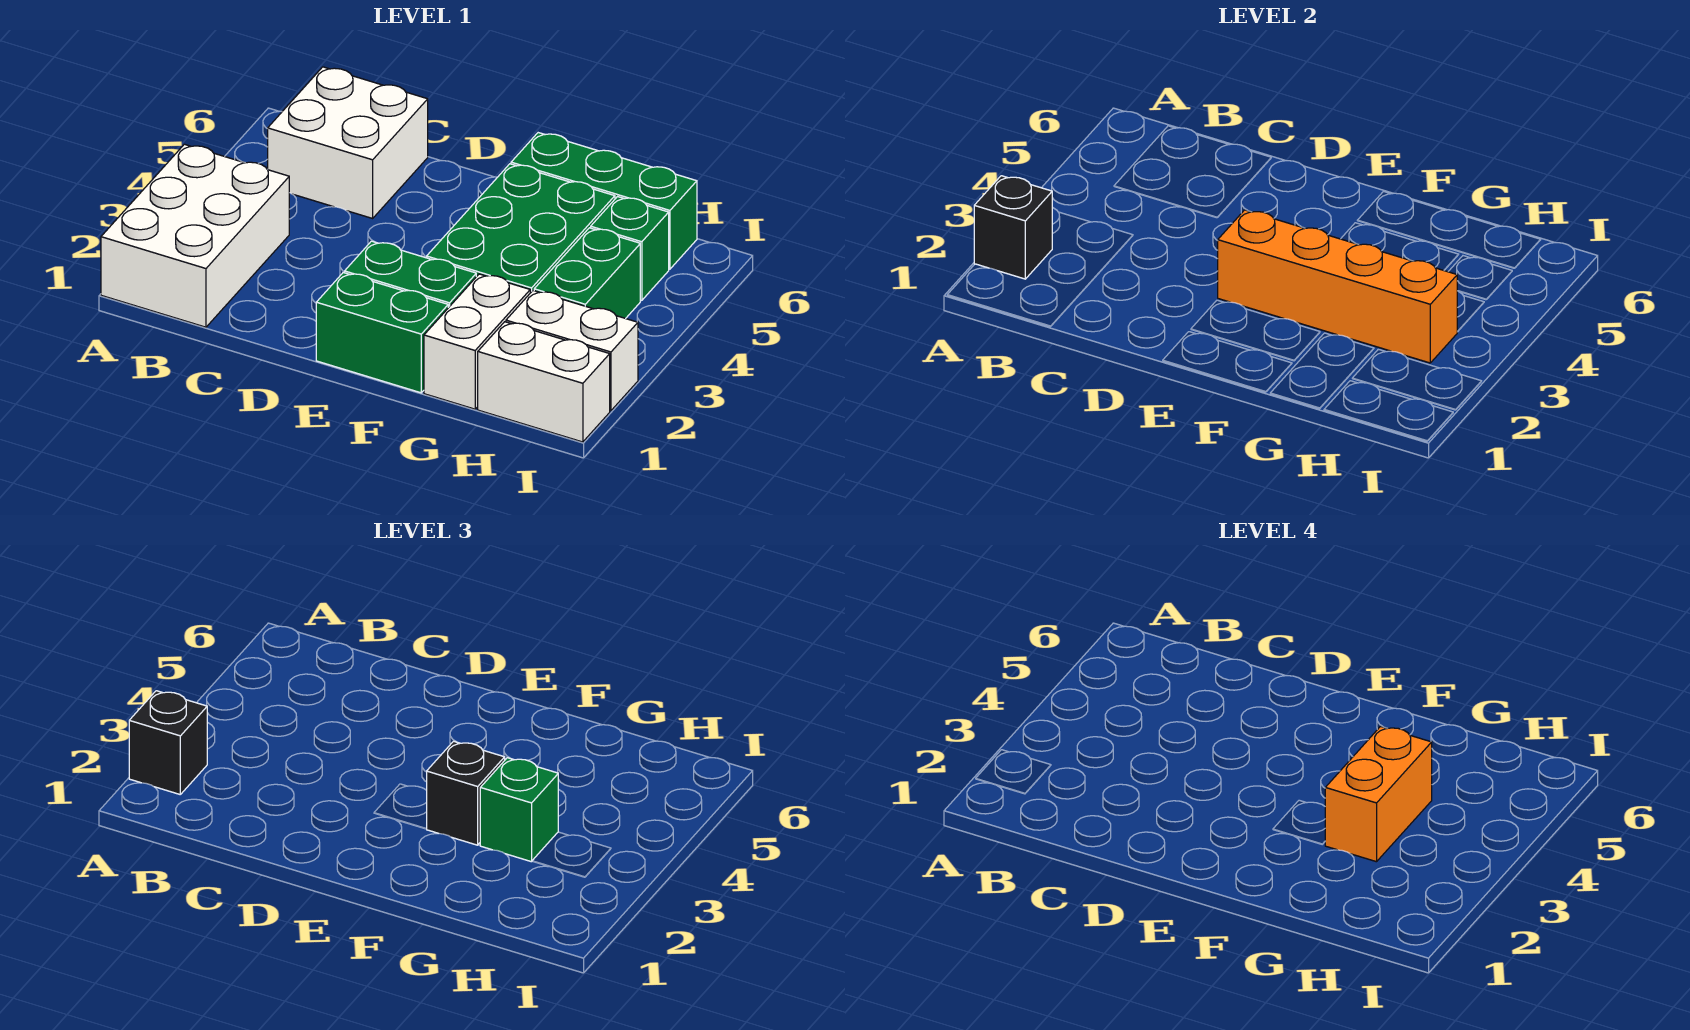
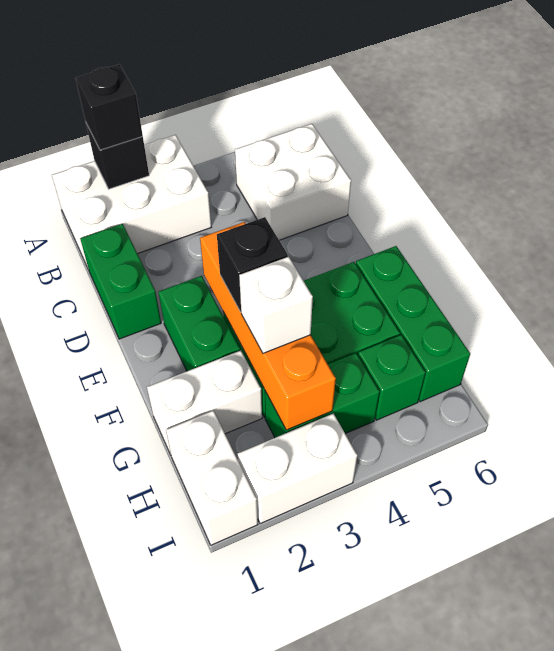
green 1x2 brick [316,273,448,393] -> green 1x2 brick moved to [80,224,161,339]
green 1x1 brick [480,758,558,862] -> white 1x1 brick [239,257,313,353]
orange 1x2 brick [1325,726,1432,862] -> none
white 1x2 brick [506,291,638,411] -> white 1x2 brick turned to [238,413,357,523]

